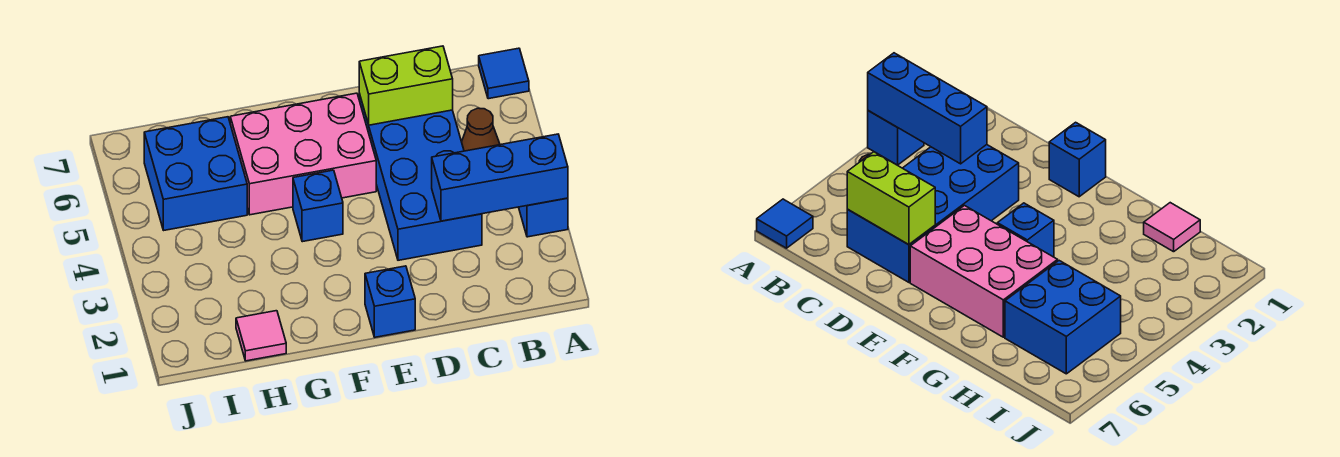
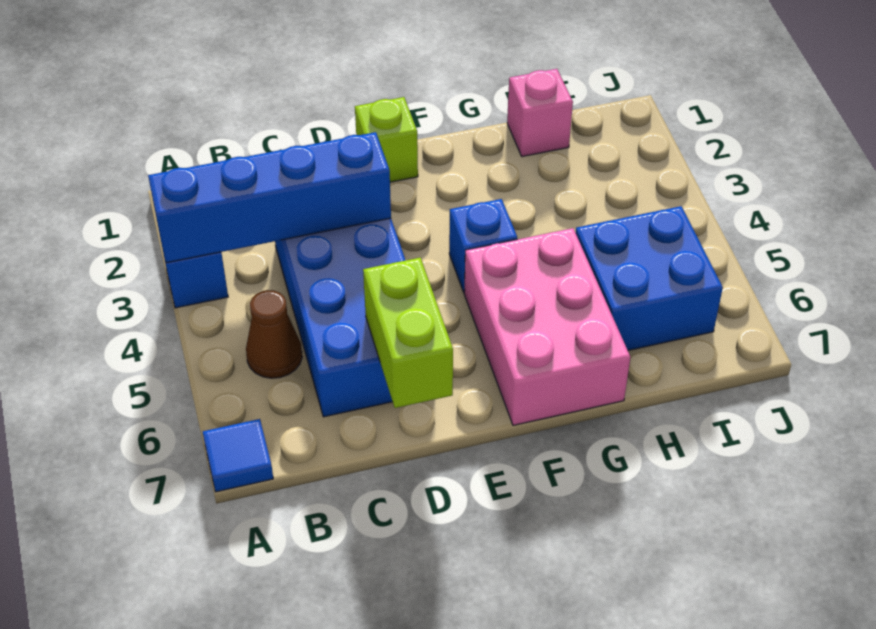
blue 1x3 brick [432,134,568,221] -> blue 1x4 brick [148,132,391,263]
lime 1x2 brick [359,46,453,125] -> lime 1x2 brick turned to [363,258,453,408]
blue 1x1 brick [365,266,415,337] -> lime 1x1 brick [355,97,418,182]
pink 2x3 brick [230,93,376,215] -> pink 2x3 brick turned to [464,228,631,425]
pink 1x1 tile [236,311,286,361] -> pink 1x1 brick [507,69,573,157]

